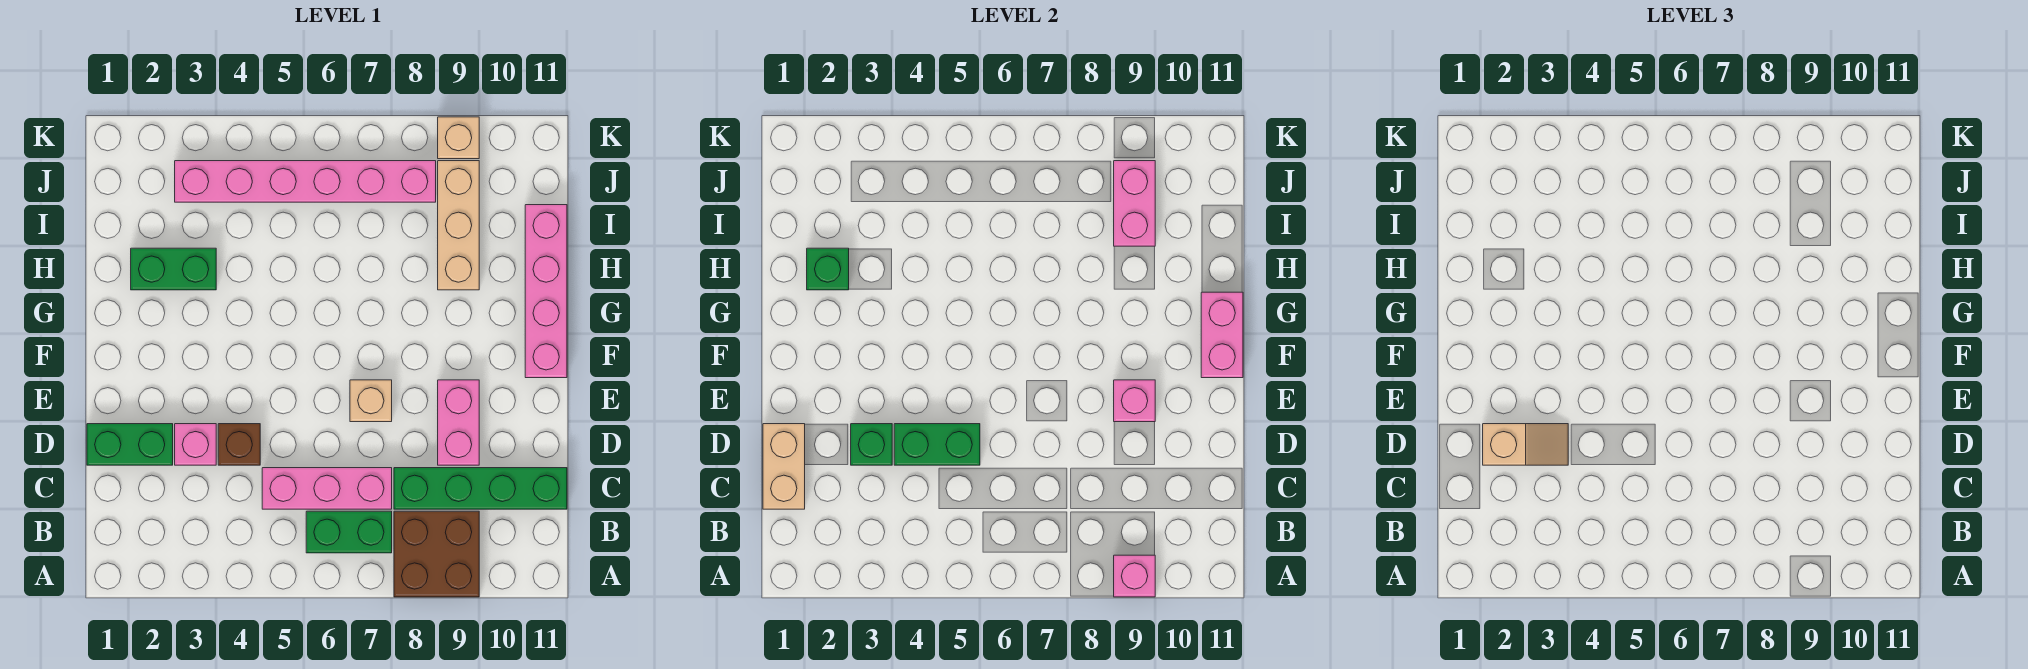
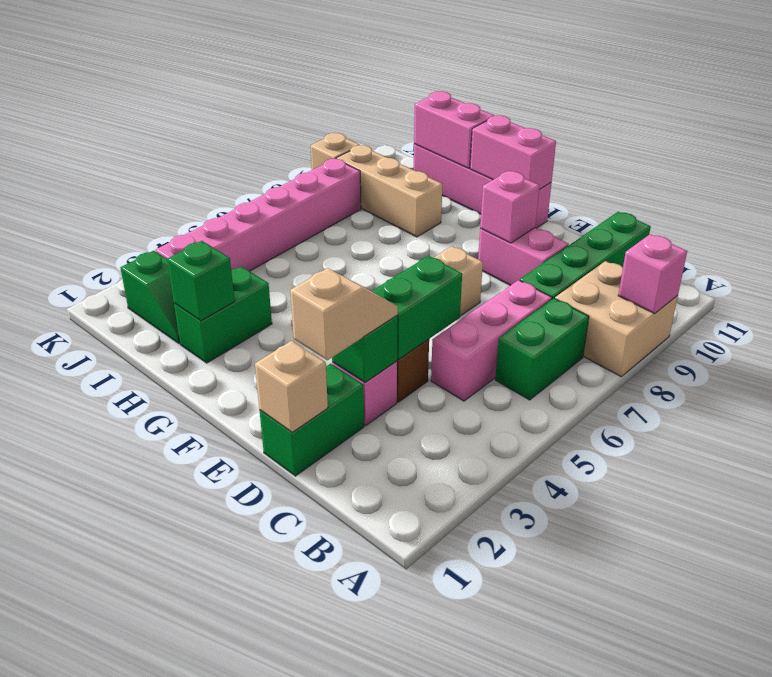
brown 2x2 brick [394,511,479,597] -> tan 2x2 brick [555,261,678,377]
tan 1x2 brick [763,424,805,509] -> tan 1x1 brick [255,341,328,432]
none -> green 1x2 slope [121,251,180,343]
pink 1x2 brick [1114,161,1155,246] -> pink 1x2 brick moved to [414,91,494,168]

